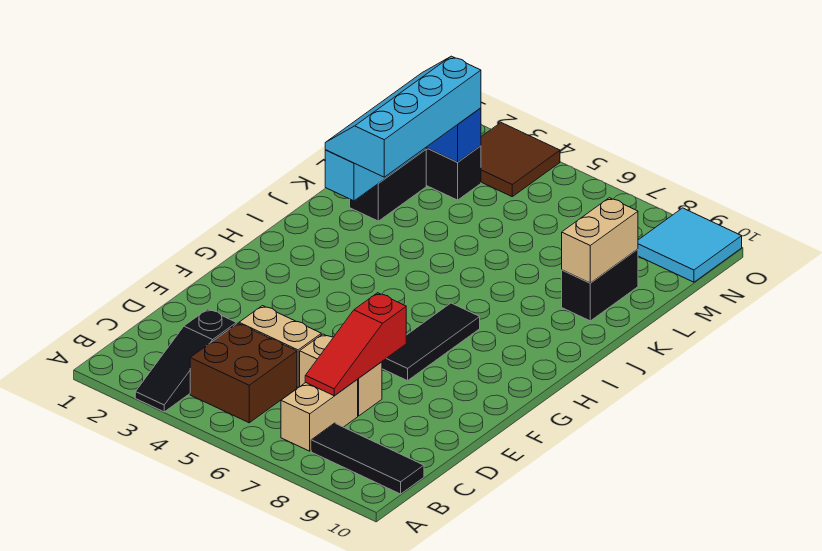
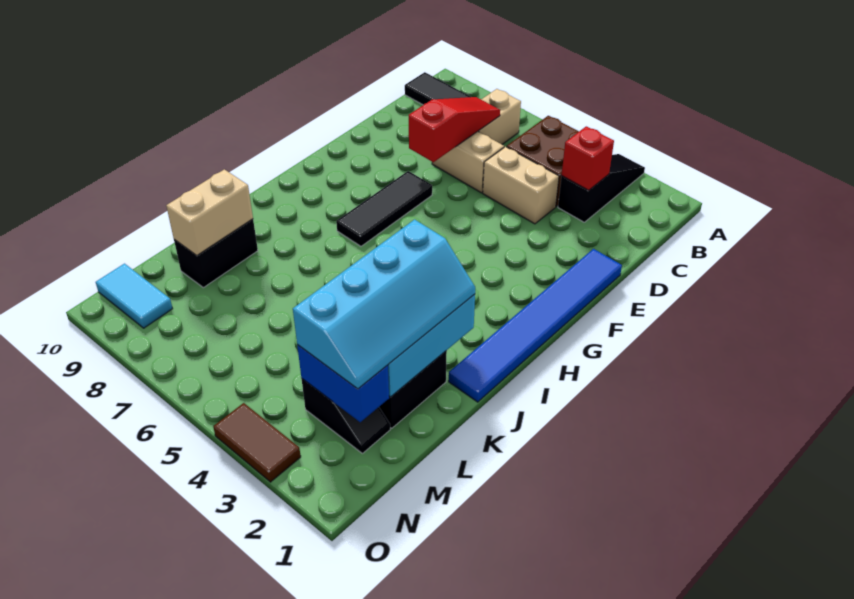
none -> red 1x1 brick [562,126,614,190]
none -> blue 1x6 tile [449,249,622,402]
brown 2x2 tile [481,123,560,197] -> brown 1x2 tile [213,403,301,482]
cyan 2x2 tile [638,208,742,282] -> cyan 1x2 tile [96,264,173,328]

